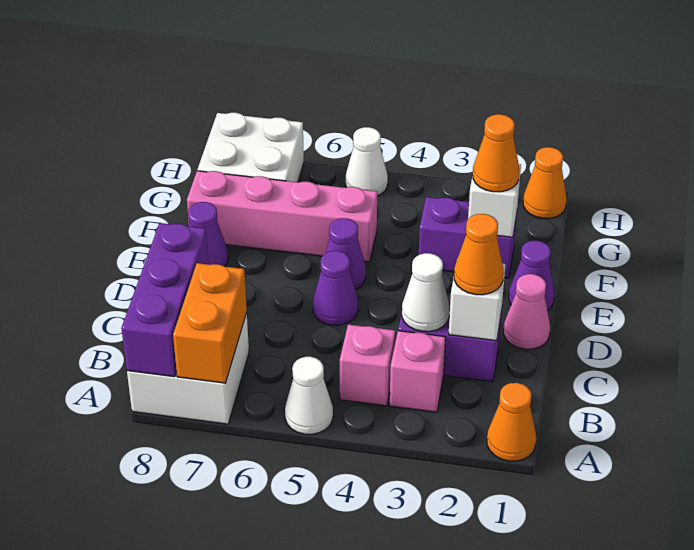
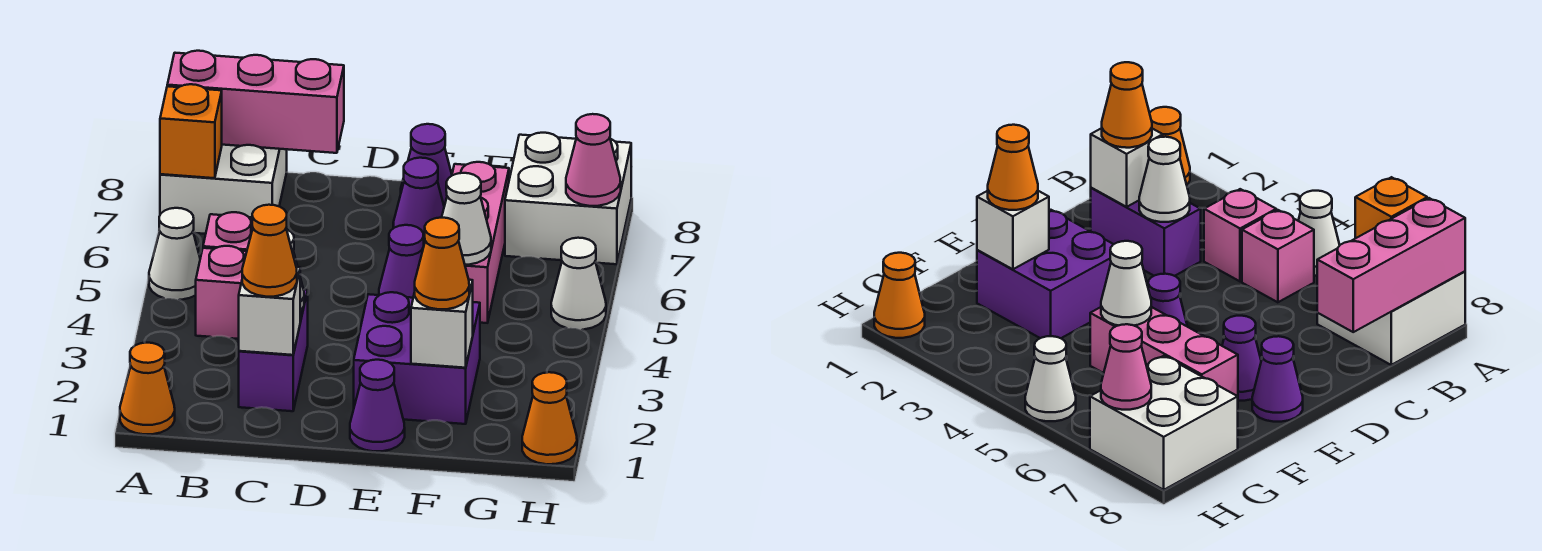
orange 1x2 brick [173,263,247,383] -> orange 1x1 brick [160,84,222,178]
purple 1x3 brick [121,223,208,377] -> pink 1x3 brick [167,51,344,153]
pink 1x1 brick [390,331,446,412] -> pink 1x1 brick moved to [203,212,253,251]
pink 1x1 cone [504,274,550,349] -> pink 1x1 cone moved to [566,114,621,206]
purple 1x1 cone [313,251,358,325] -> purple 1x1 cone moved to [393,158,444,248]
purple 1x2 brick [419,197,517,278] -> purple 2x2 brick [354,292,480,424]
pink 1x4 brick [187,171,377,262] -> pink 1x3 brick [452,162,509,323]
none -> white 1x1 cone [442,173,491,265]

